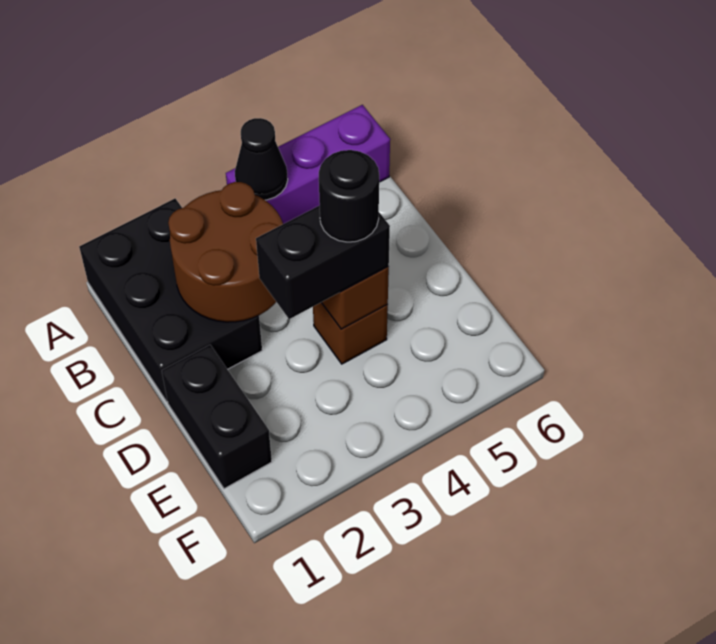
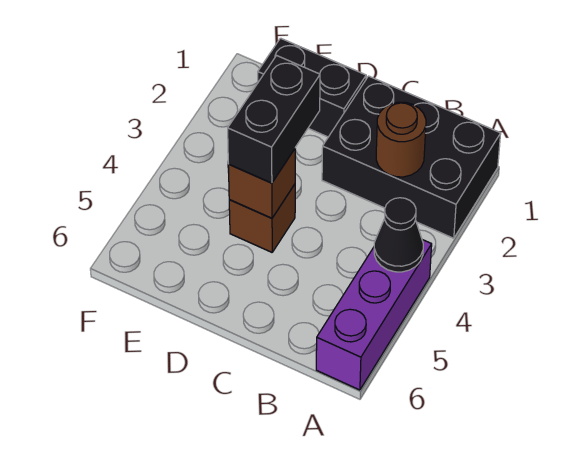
brown 2x2 round brick [168,182,283,322] -> brown 1x1 round brick [376,102,426,177]
black 1x1 round brick [319,150,379,242] -> none

